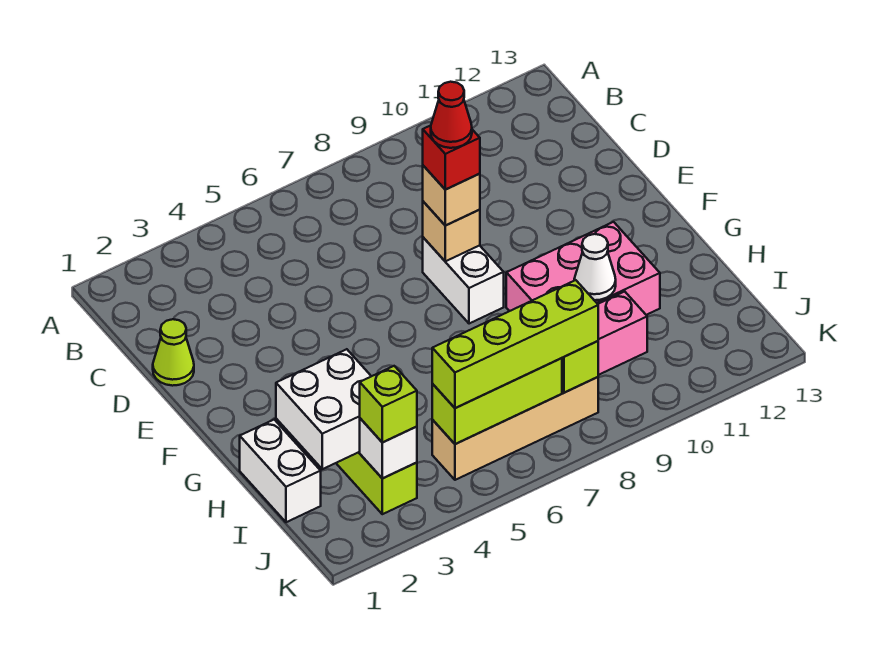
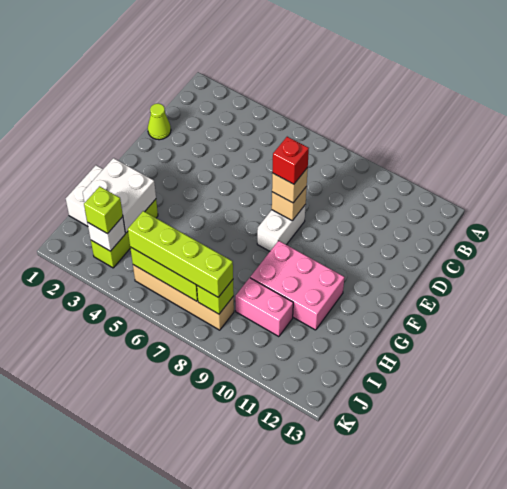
red 1x1 cone [431,82,472,148] -> none
white 1x1 cone [574,234,616,300] -> none

